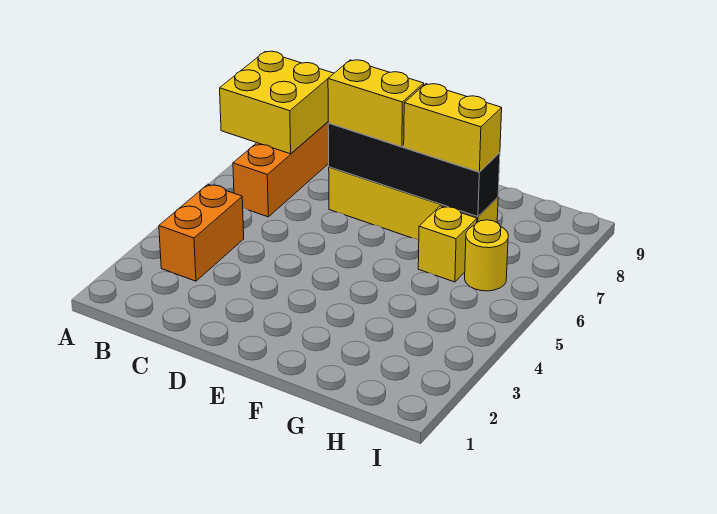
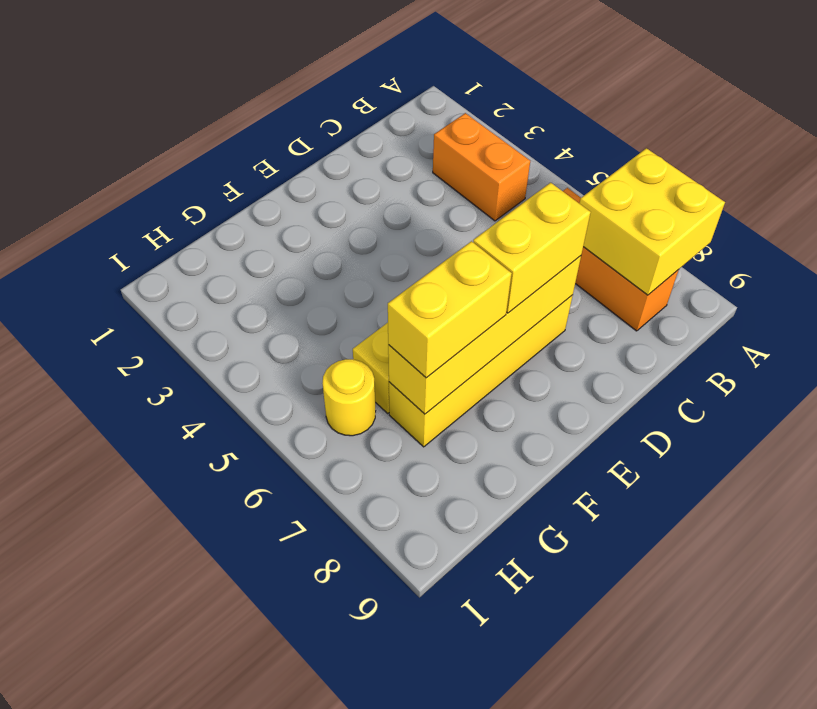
black 1x4 brick [328,123,500,217] -> yellow 1x4 brick [388,256,581,414]

